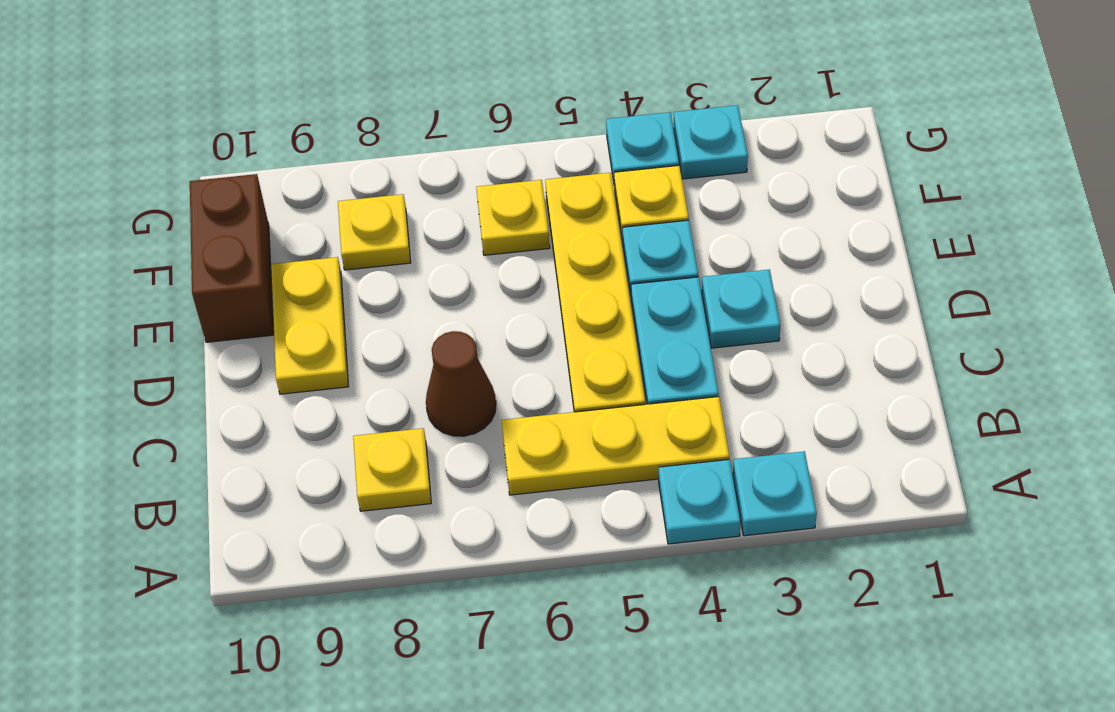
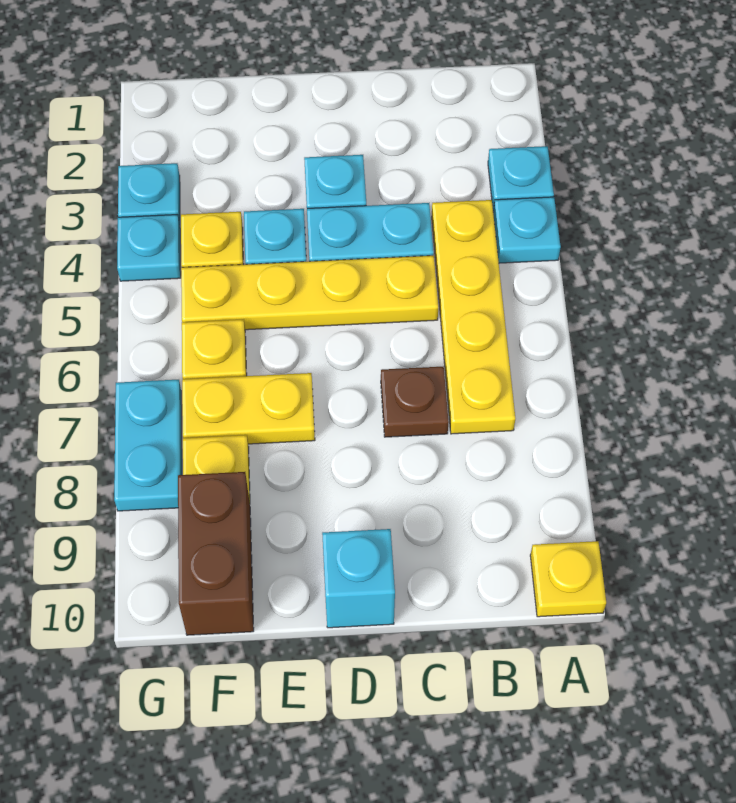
yellow 1x3 plate [502,397,729,495] -> yellow 1x4 plate [432,200,515,434]
yellow 1x1 plate [353,428,431,511] -> yellow 1x1 plate moved to [530,541,606,617]
brown 1x1 cone [426,331,496,436] -> brown 1x1 plate [381,367,449,437]
yellow 1x2 plate [271,257,349,394] -> yellow 1x2 plate moved to [182,373,315,444]
none -> cyan 1x1 brick [322,529,395,628]
brown 1x2 brick [190,174,274,342] -> brown 1x2 brick turned to [178,472,254,635]
none -> cyan 1x2 plate [114,380,182,511]

